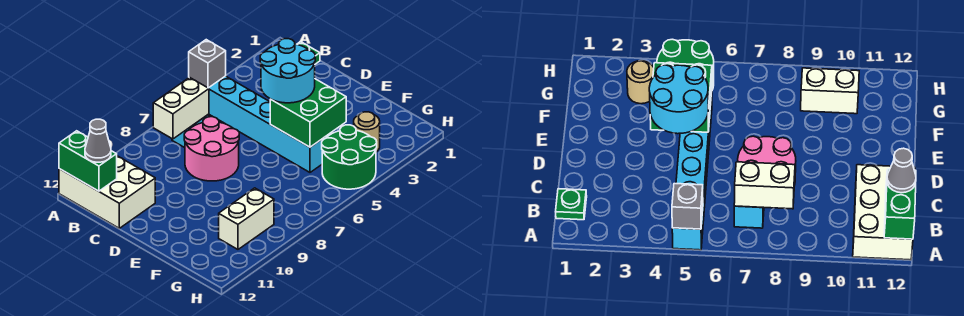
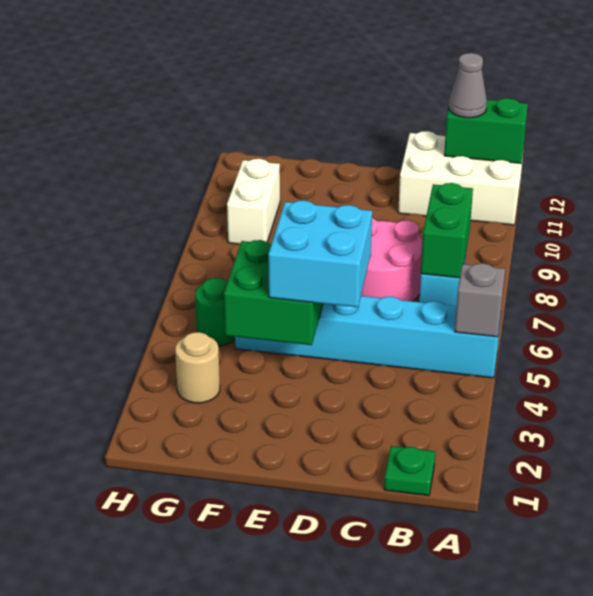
white 1x2 brick [153,77,209,139] -> green 1x2 brick [421,183,473,278]
cyan 2x2 round brick [260,39,315,103] -> cyan 2x2 brick [268,201,372,307]
green 2x2 round brick [322,125,377,189] -> green 1x1 round brick [195,278,235,346]

